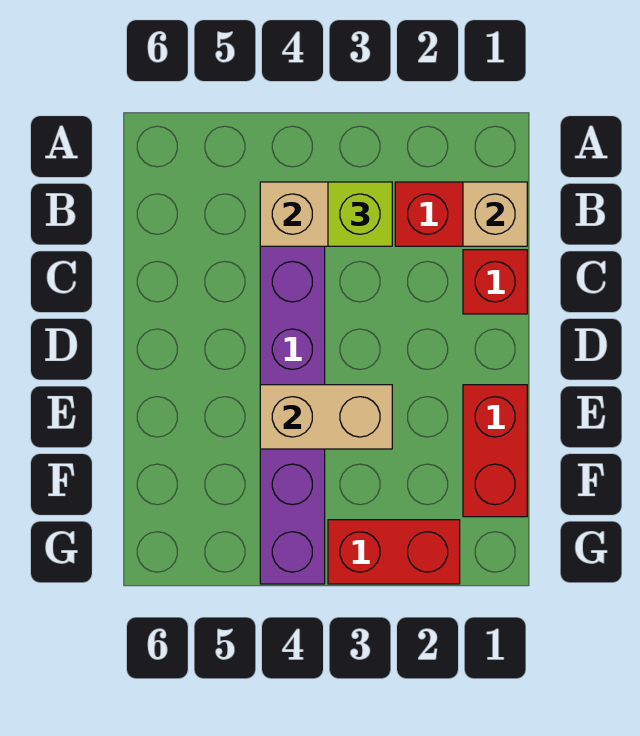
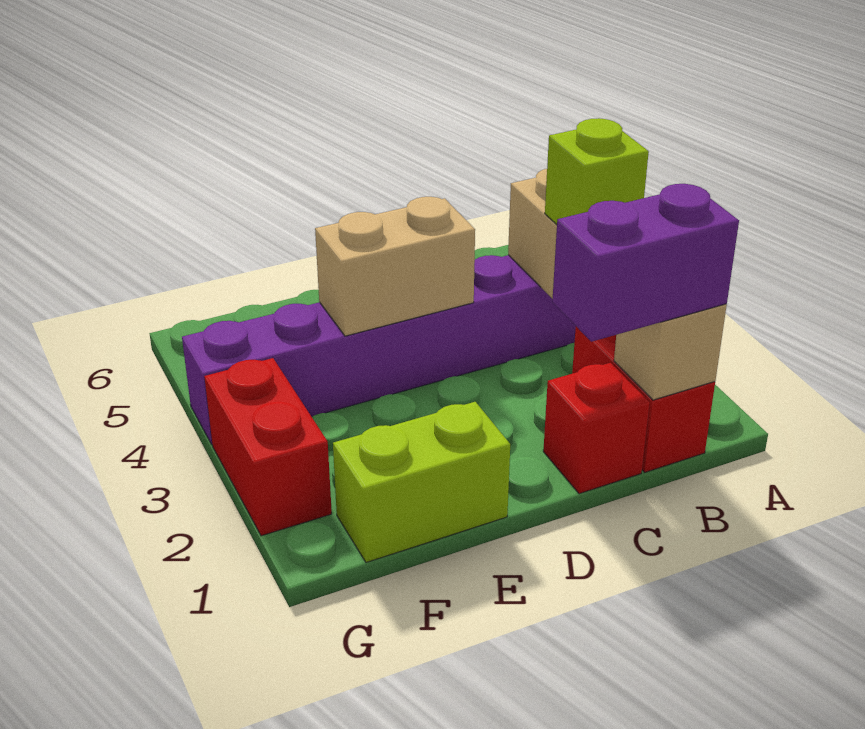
none -> purple 1x2 brick [552,184,739,342]
red 1x2 brick [463,385,527,517] -> lime 1x2 brick [333,402,510,562]
tan 1x2 brick [260,385,392,449] -> tan 1x2 brick turned to [315,197,475,336]

